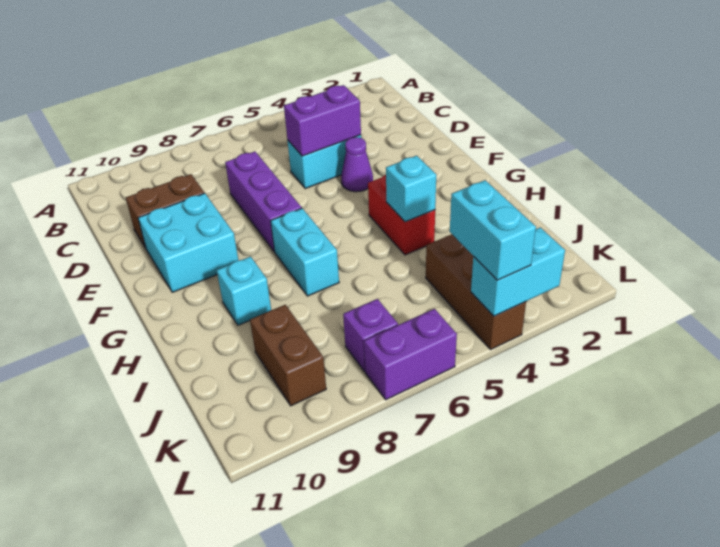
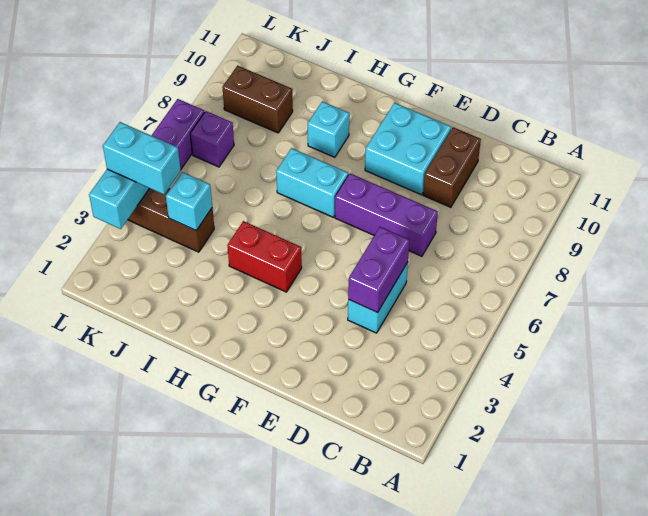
purple 1x1 cone [341,137,373,192] -> none
cyan 1x1 brick [386,156,436,222] -> cyan 1x1 brick moved to [166,172,212,231]

